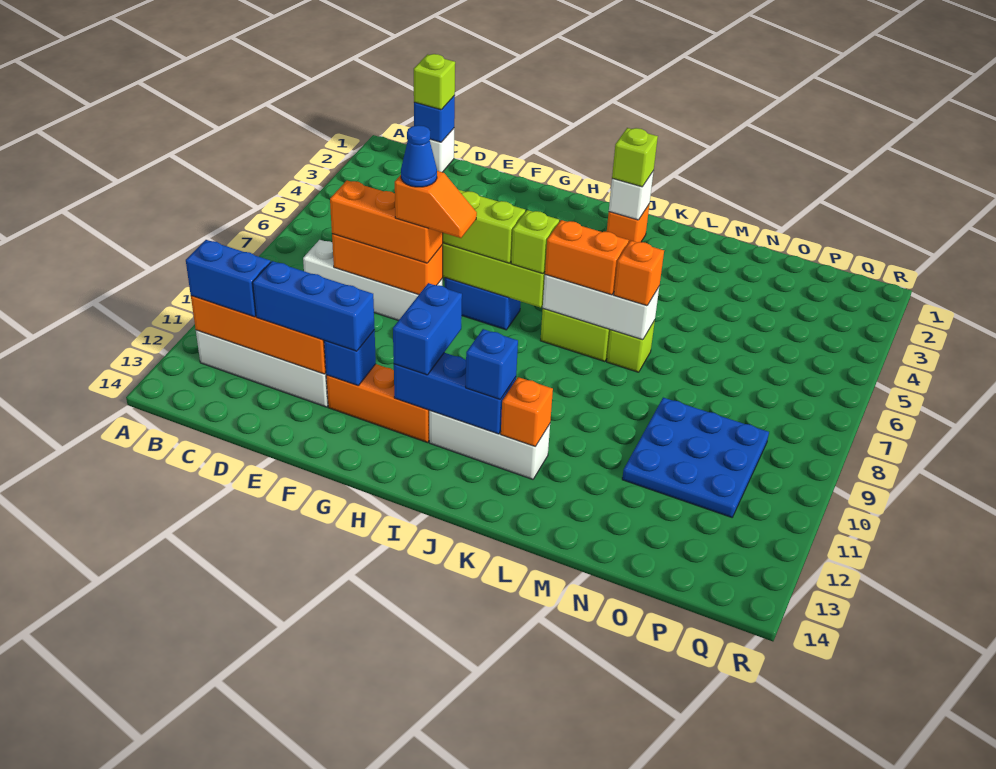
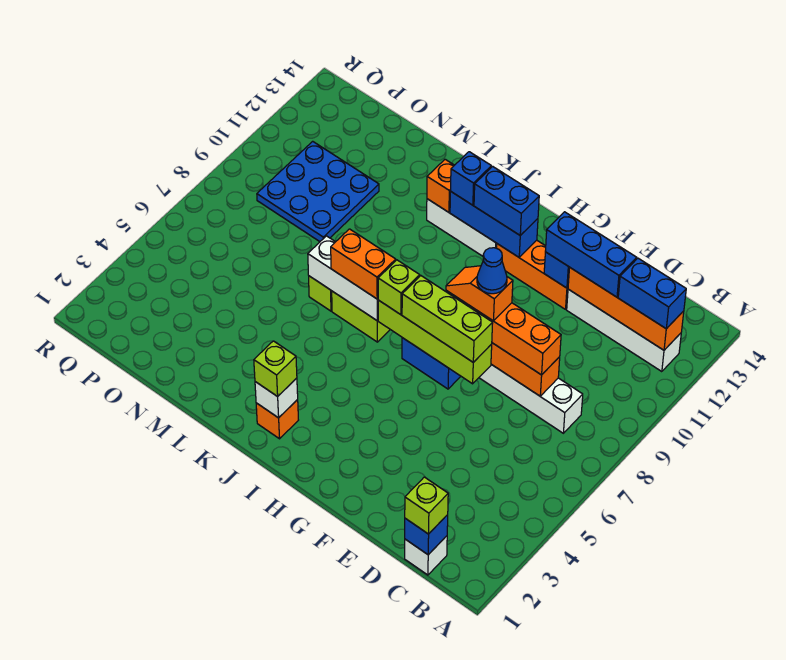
blue 1x2 brick [393,283,462,375] -> blue 1x2 brick turned to [474,166,539,235]
orange 1x1 brick [614,241,664,306] -> none

